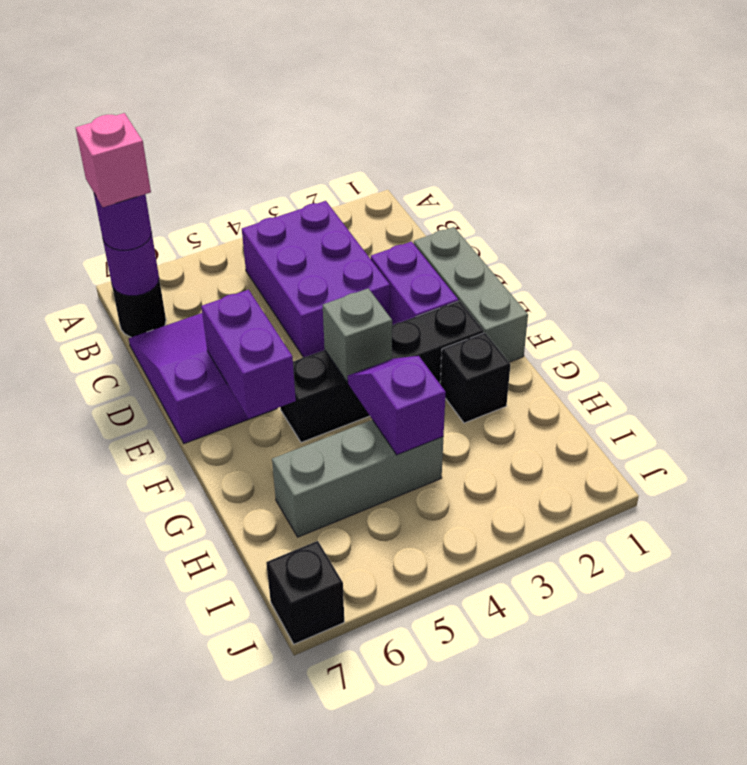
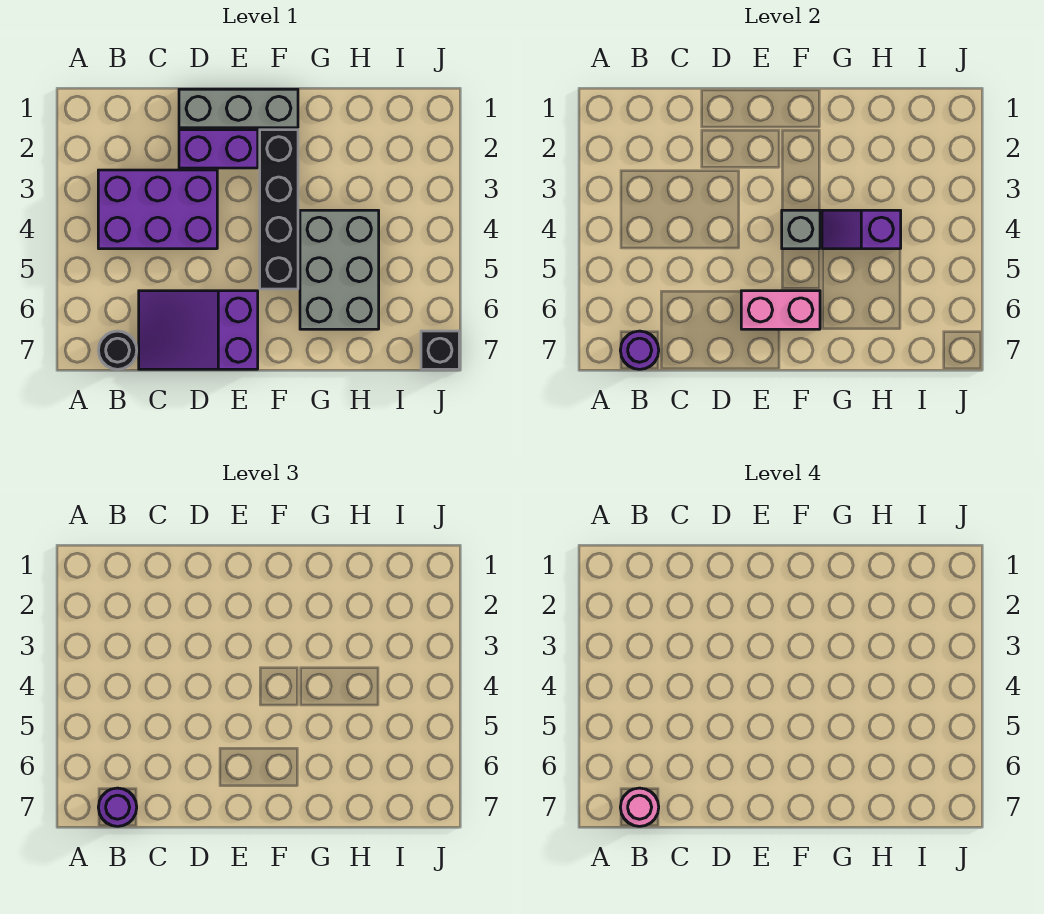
pink 1x1 brick [76,113,151,207] -> pink 1x1 round brick [620,788,659,826]
purple 1x2 brick [201,290,296,419] -> pink 1x2 brick [741,291,820,329]
black 1x1 brick [440,333,510,423] -> none
grey 1x3 brick [272,420,443,537] -> grey 2x3 brick [300,210,379,329]

